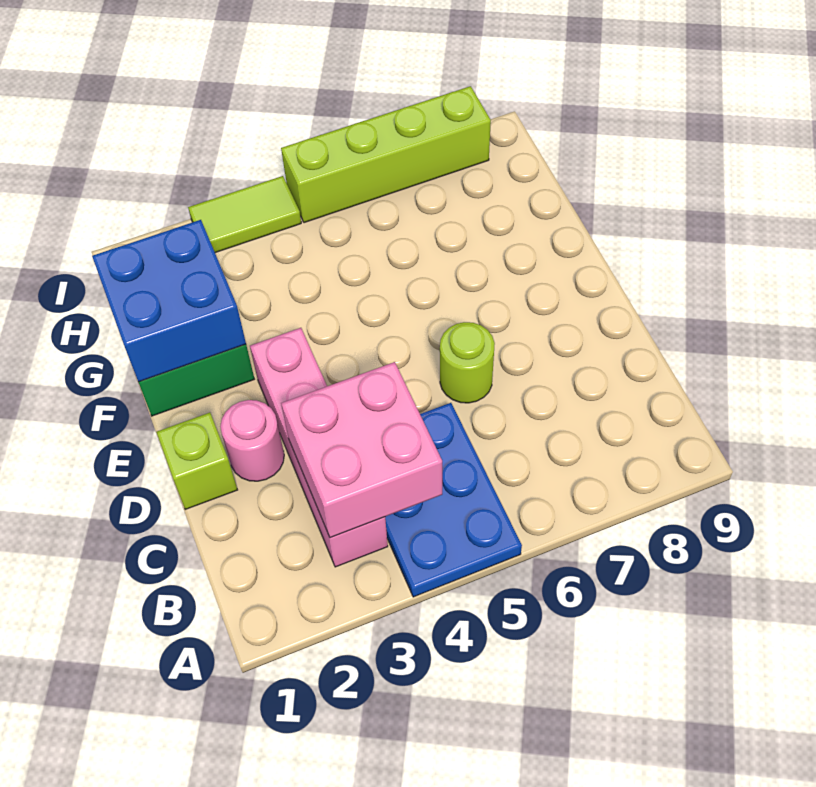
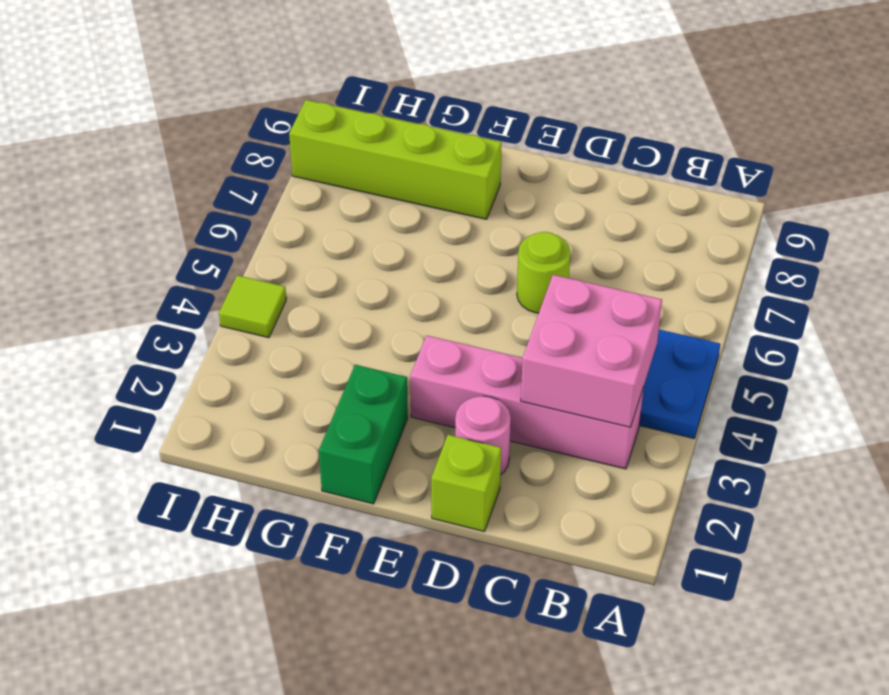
blue 2x2 brick [92,220,246,382] -> none
lime 1x2 tile [188,176,301,253] -> lime 1x1 tile [219,275,286,338]
lime 1x4 brick [281,86,491,223] -> lime 1x4 brick turned to [289,100,502,219]

